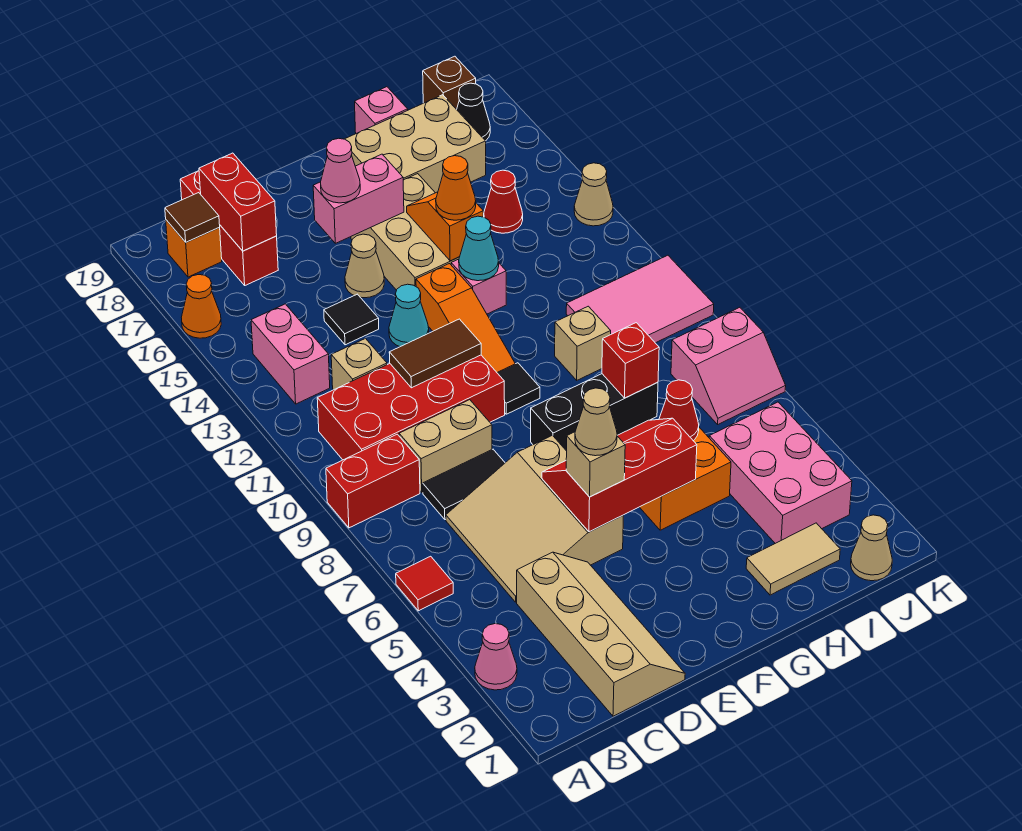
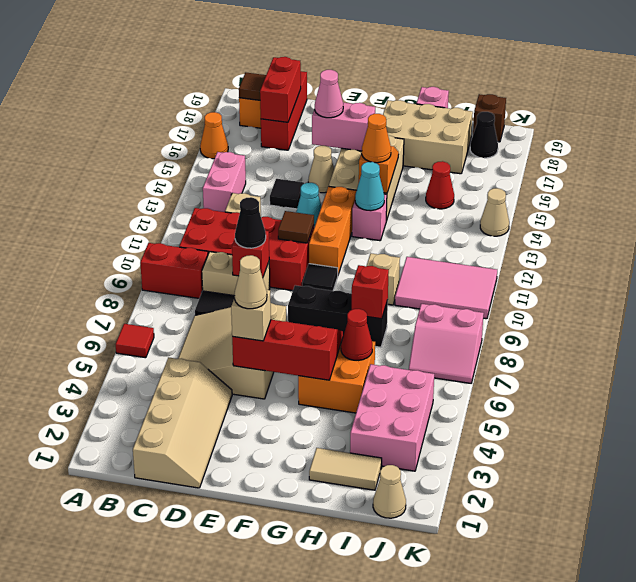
pink 1x1 cone [475,624,517,690] -> none
none -> red 1x1 brick [232,231,269,278]
none -> black 1x1 cone [235,197,266,248]
brown 1x2 tile [389,319,481,388] -> brown 1x1 tile [278,211,314,243]
orange 1x3 slope [416,264,515,372] -> orange 1x3 brick [309,186,357,274]

